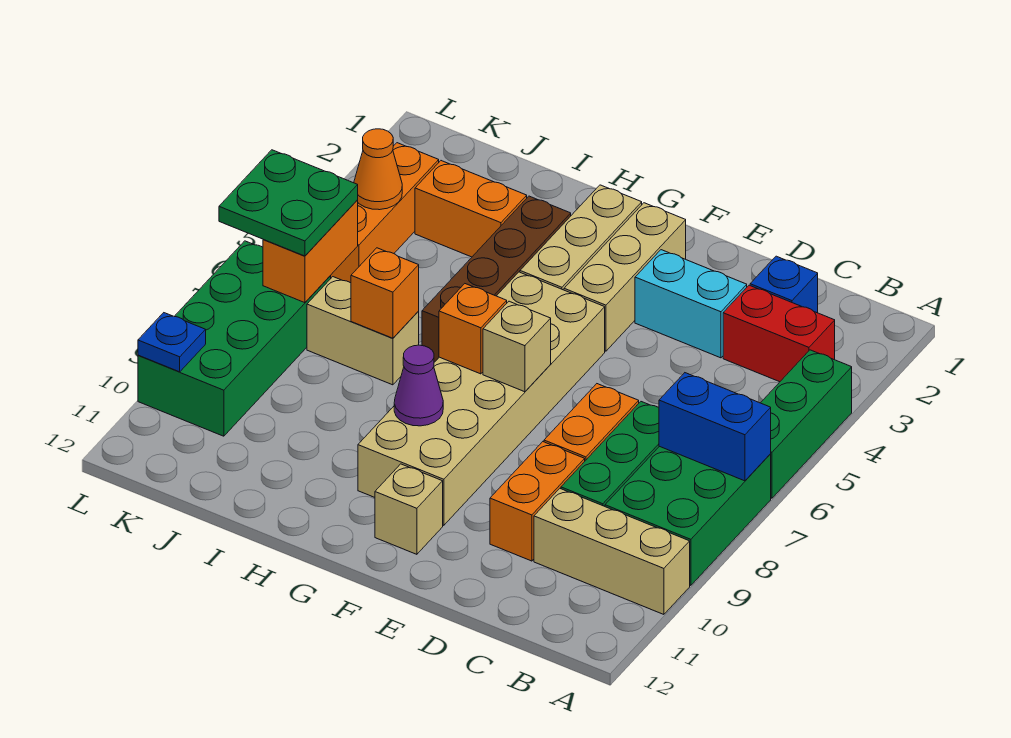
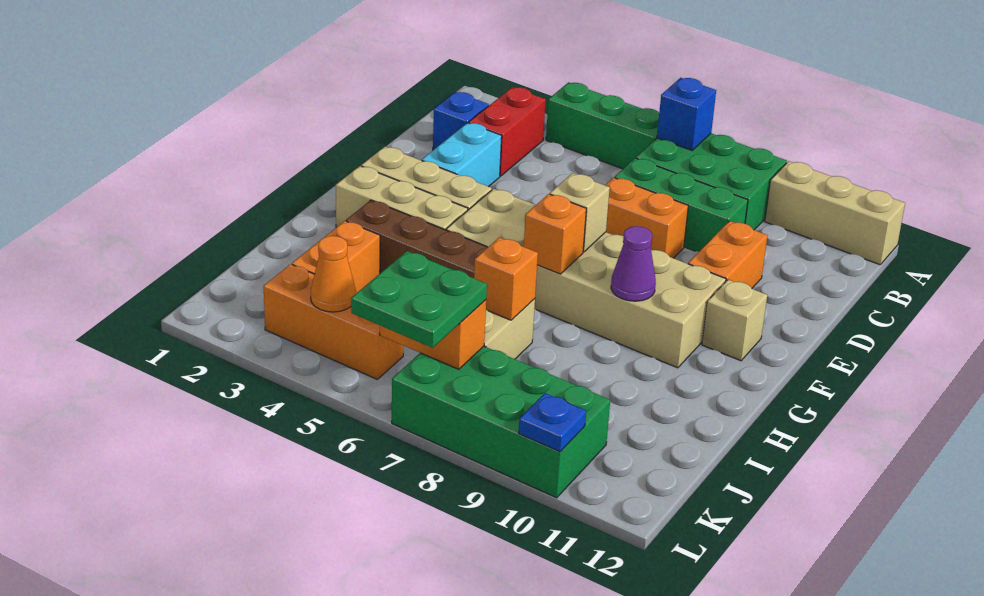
blue 1x2 brick [659,373,771,481] -> blue 1x1 brick [657,78,716,150]
tan 1x3 brick [534,489,690,614] -> tan 1x3 brick turned to [765,161,905,265]
orange 1x2 brick [490,442,585,561] -> orange 1x2 brick turned to [688,221,768,288]

